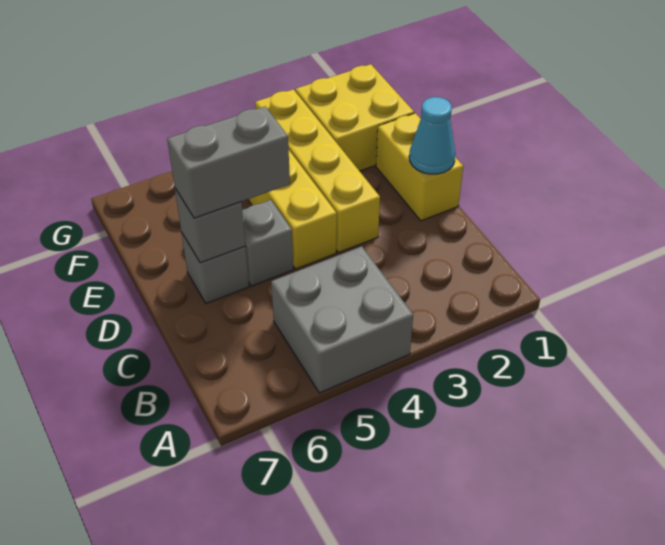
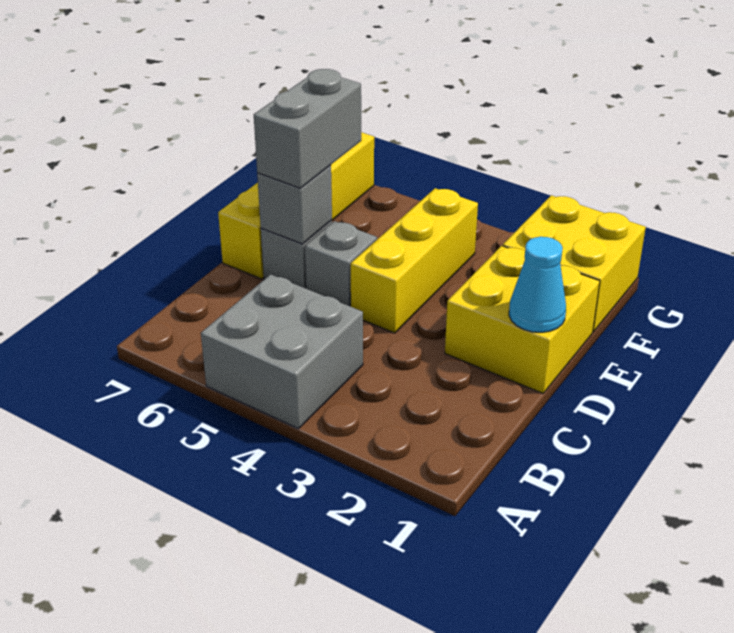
yellow 1x2 brick [376,113,463,221] -> yellow 2x2 brick [445,246,600,393]
yellow 1x4 brick [255,89,380,253] -> yellow 1x4 brick moved to [218,132,374,279]
grey 1x2 brick [167,107,290,218] -> grey 1x2 brick turned to [254,69,361,188]

